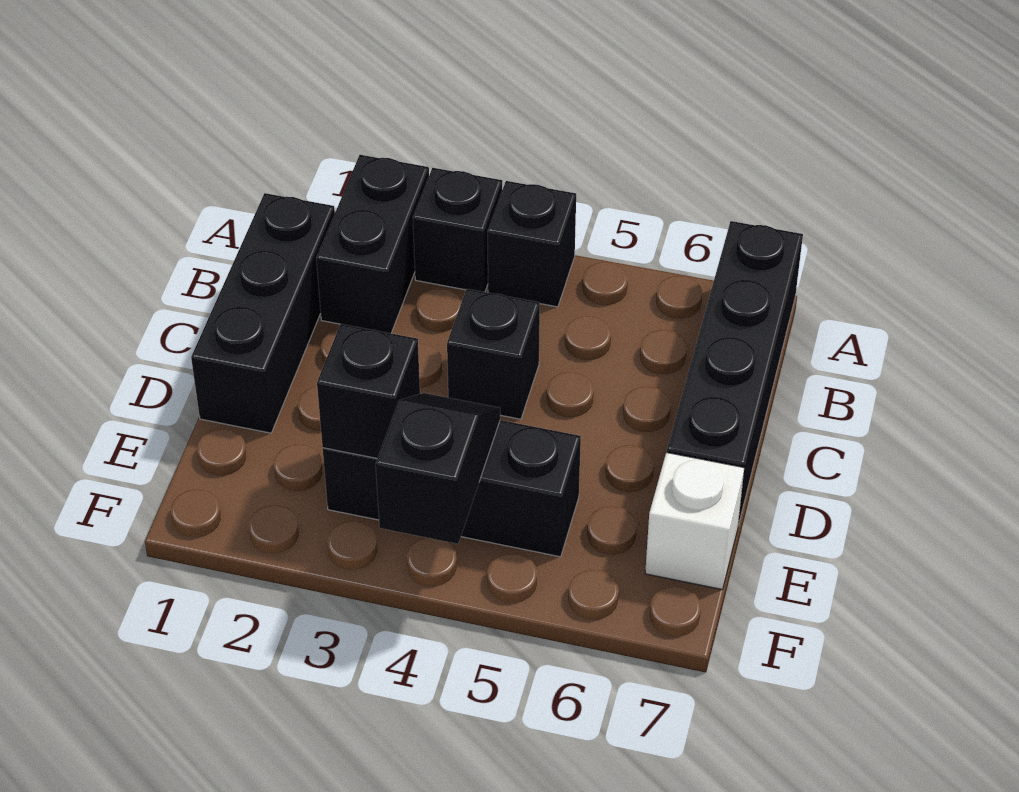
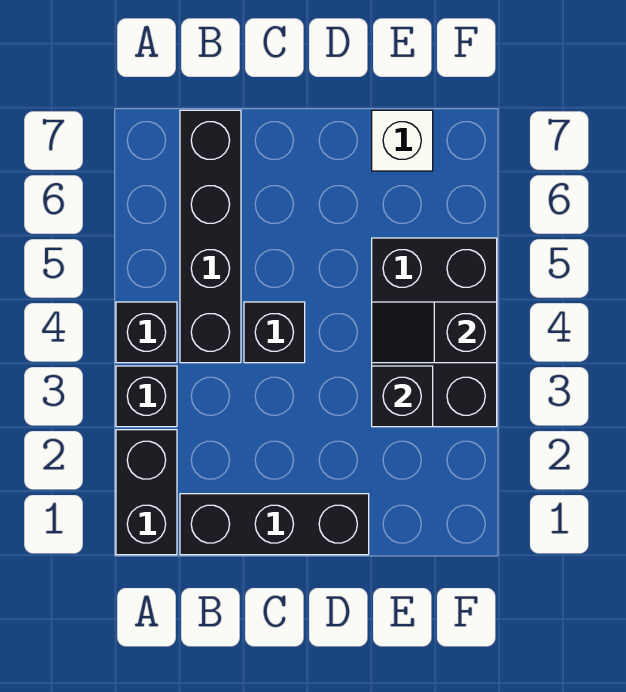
black 1x2 brick [316,155,429,333] -> black 1x2 brick turned to [116,430,177,555]
black 1x4 brick [667,221,803,525] -> black 1x4 brick turned to [180,110,241,363]
black 1x3 brick [323,420,581,557] -> black 2x3 brick [372,238,497,427]

